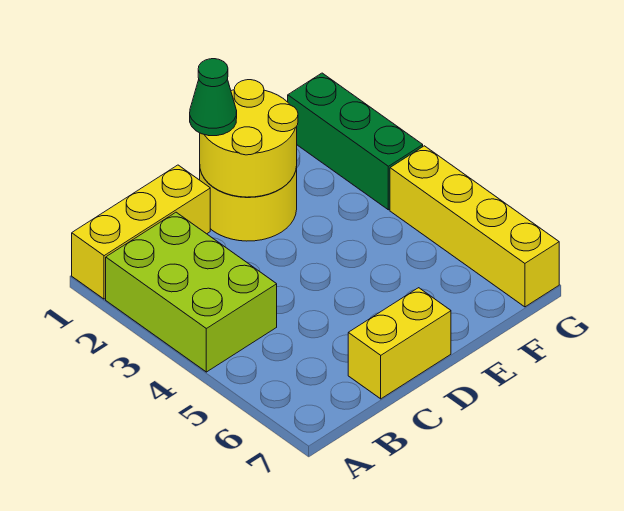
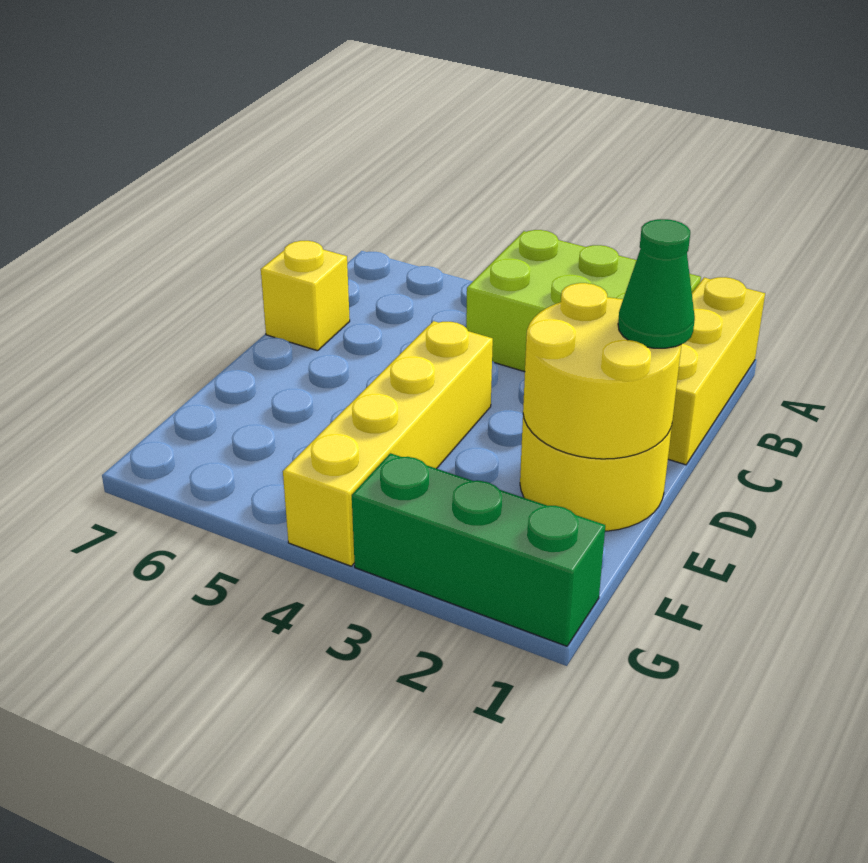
yellow 1x2 brick [348,288,451,399] -> yellow 1x1 brick [261,241,350,351]
yellow 1x4 brick [390,146,559,307] -> yellow 1x4 brick turned to [283,321,493,566]

